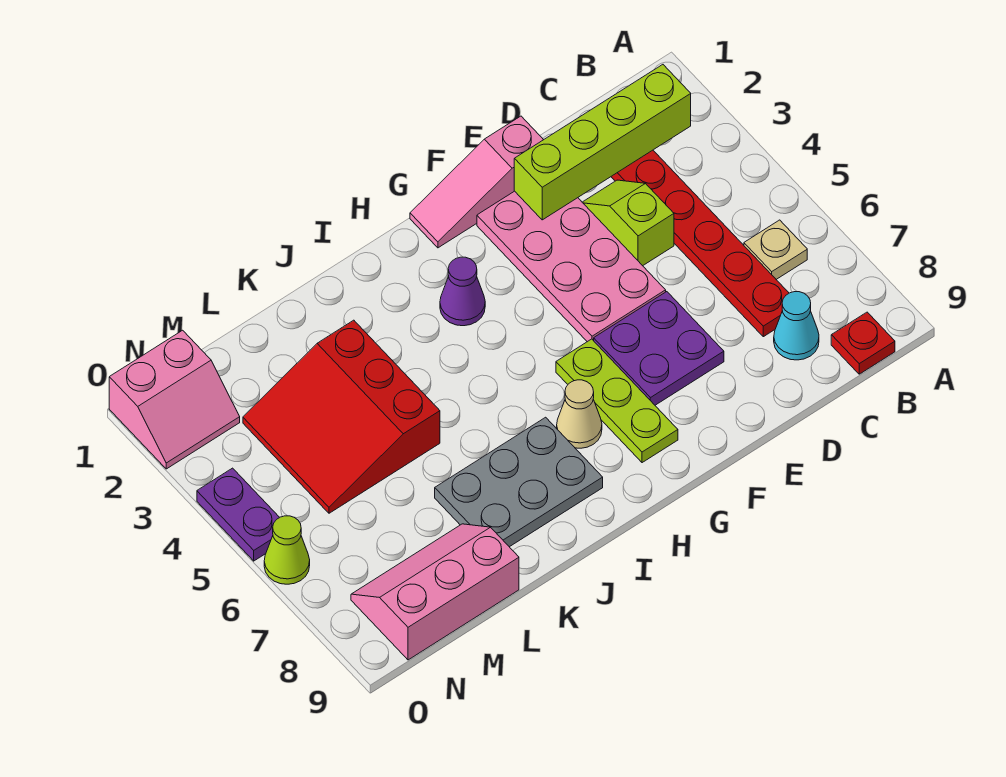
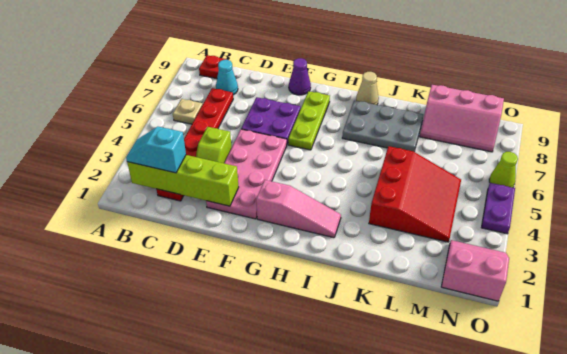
none -> cyan 1x2 slope [126,127,186,173]
pink 1x3 slope [410,116,543,248] -> pink 1x3 slope moved to [256,180,341,238]
purple 1x1 cone [440,257,485,326] -> purple 1x1 cone moved to [289,58,311,95]
tan 1x1 cone [557,380,602,448] -> tan 1x1 cone moved to [356,72,379,105]

